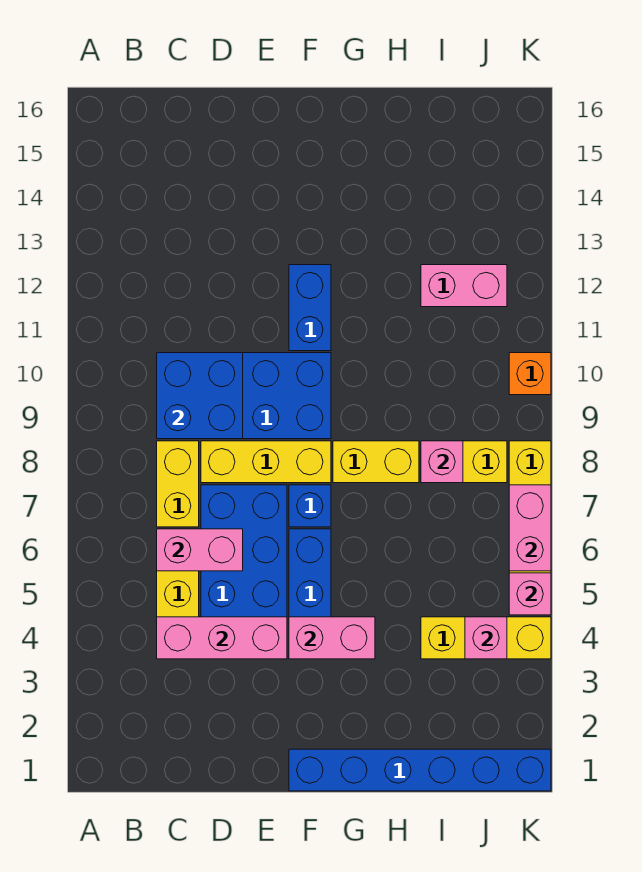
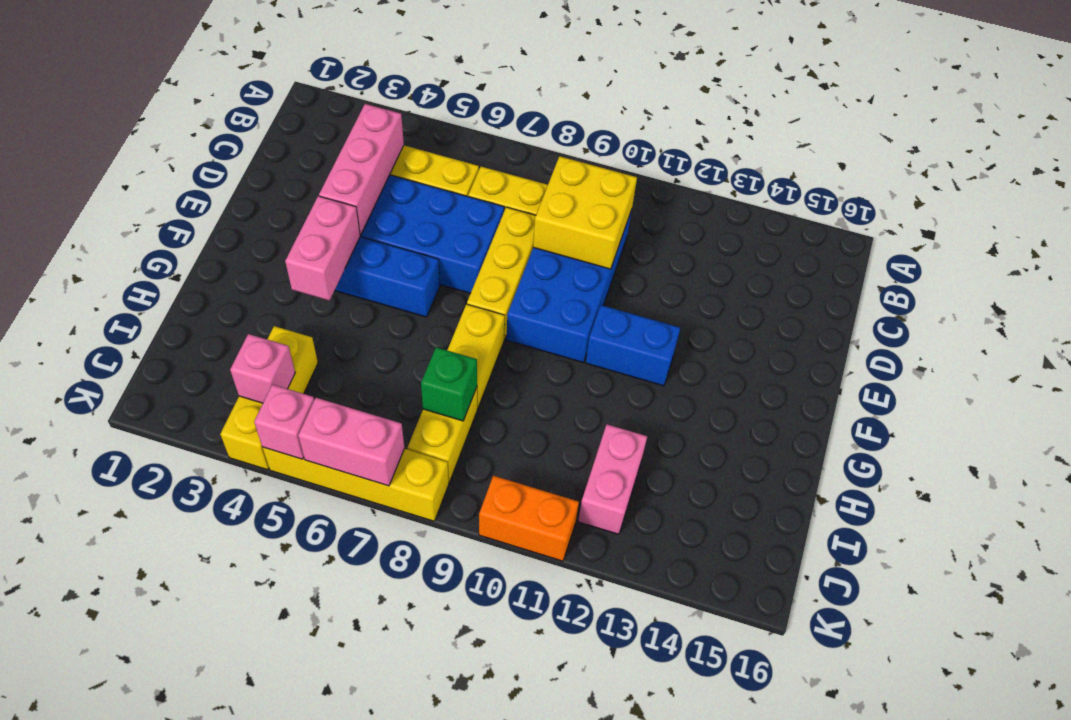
pink 1x2 brick [157,529,243,571] -> none
blue 2x2 brick [157,353,243,439] -> yellow 2x2 brick [533,156,637,269]
blue 1x6 brick [289,749,551,791] -> none
blue 1x1 brick [289,485,331,527] -> none
pink 1x1 brick [421,441,463,483] -> green 1x1 brick [421,347,477,421]
orange 1x1 brick [509,353,551,395] -> orange 1x2 brick [479,476,579,561]

